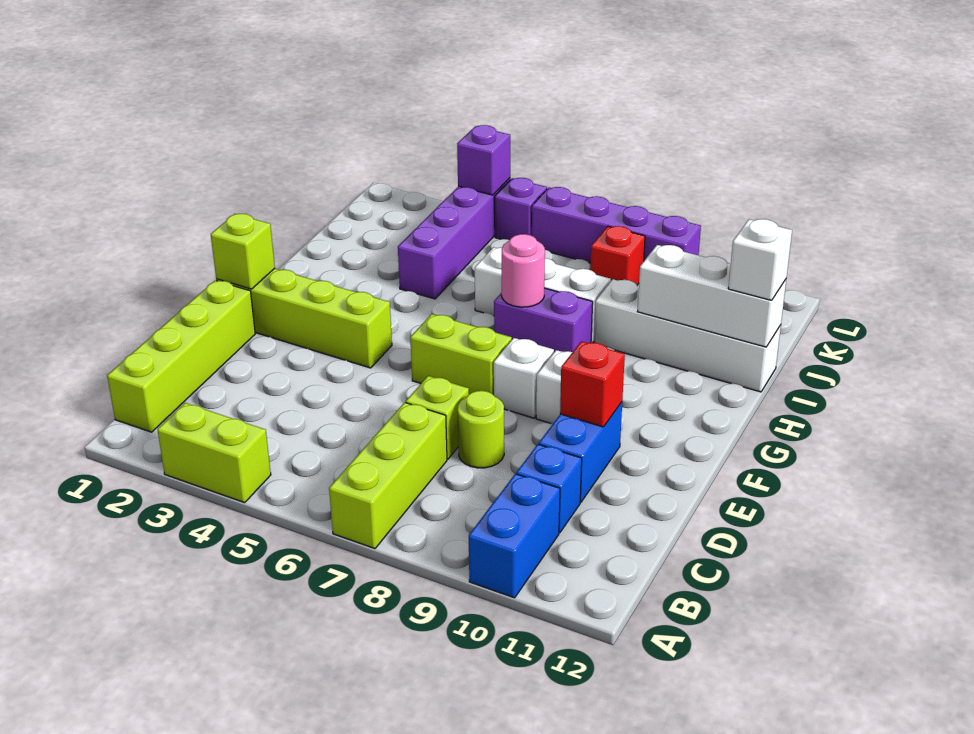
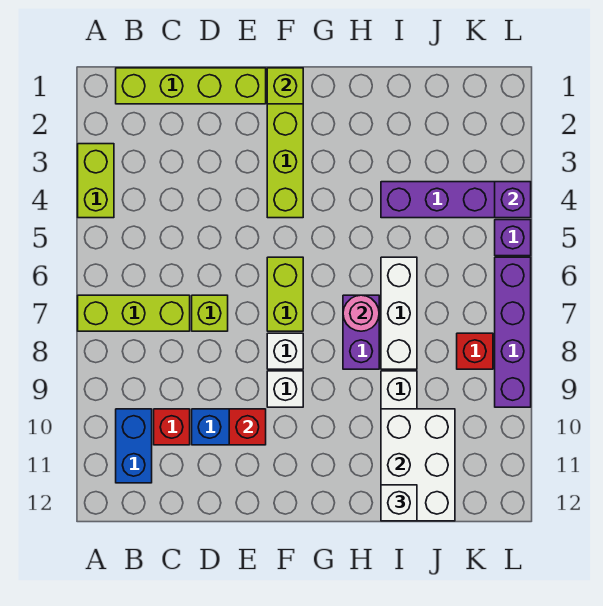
blue 1x2 brick [469,474,560,598] -> blue 1x2 brick turned to [116,409,152,483]
blue 1x1 brick [516,444,582,533] -> red 1x1 brick [154,409,190,445]
lime 1x1 round brick [458,391,504,468] -> none
white 1x3 brick [637,245,786,347] -> white 2x3 brick [381,409,455,521]

